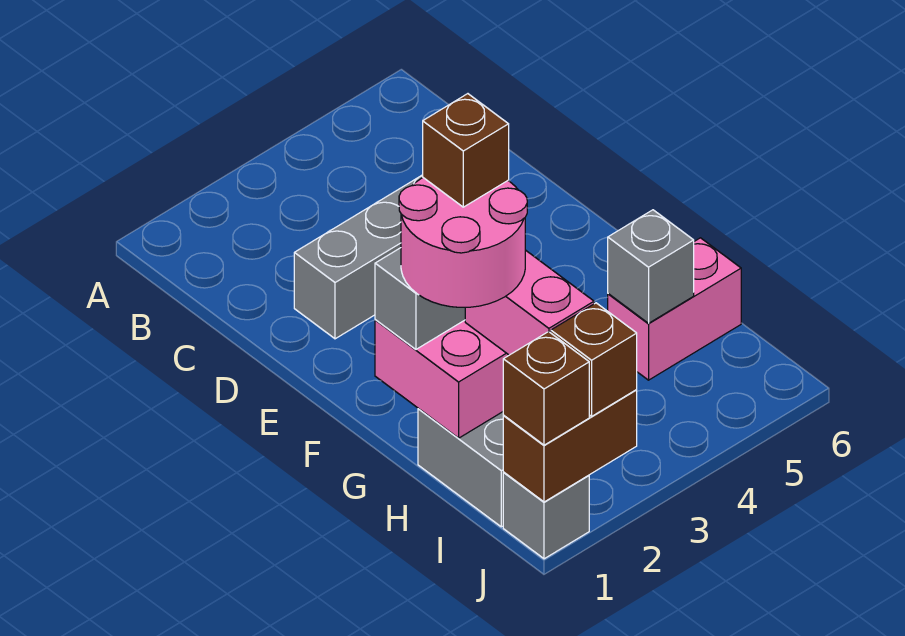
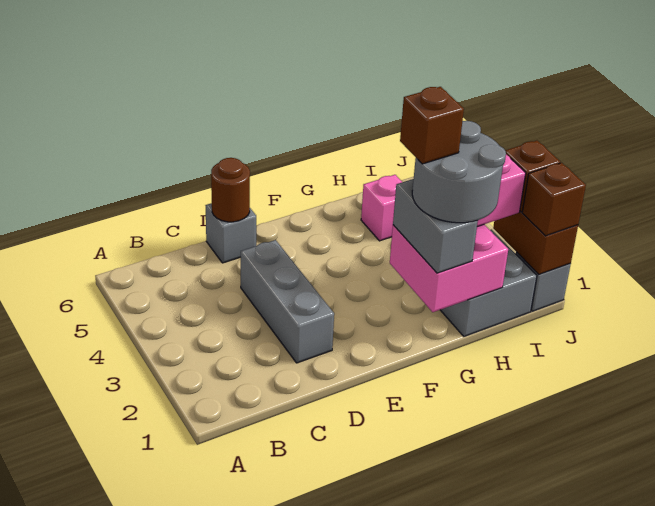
none -> brown 1x1 round brick [211,158,250,222]
pink 2x2 round brick [399,178,527,307] -> grey 2x2 round brick [412,121,506,223]
pink 1x2 brick [608,238,741,380] -> pink 1x1 brick [361,175,402,241]
grey 1x1 brick [608,210,694,323] -> grey 1x1 brick moved to [205,203,256,263]

